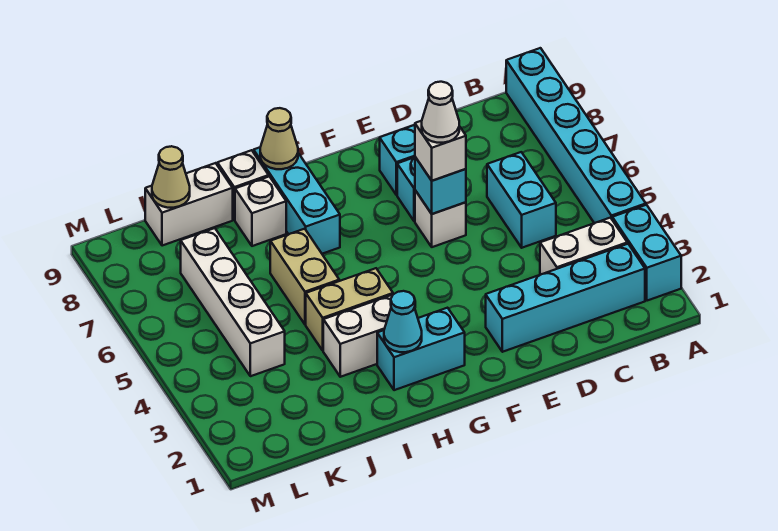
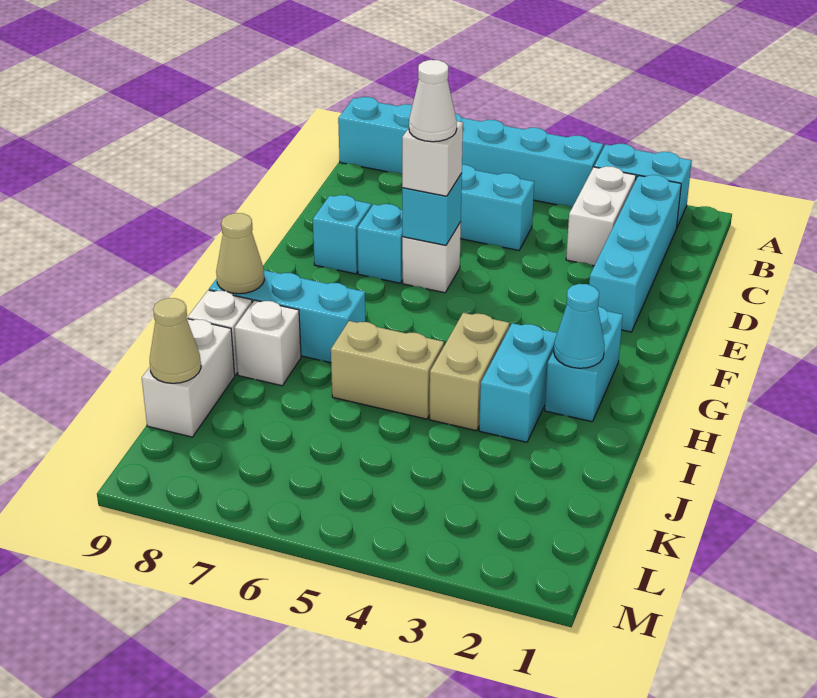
white 1x2 brick [323,295,393,377] -> cyan 1x2 brick [479,323,557,442]
white 1x4 brick [181,228,285,376] -> none

